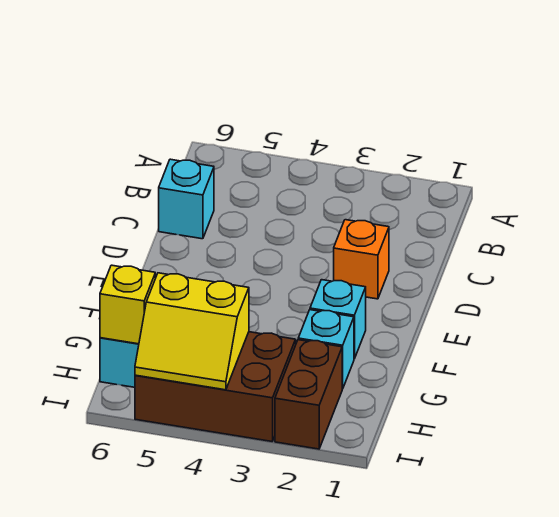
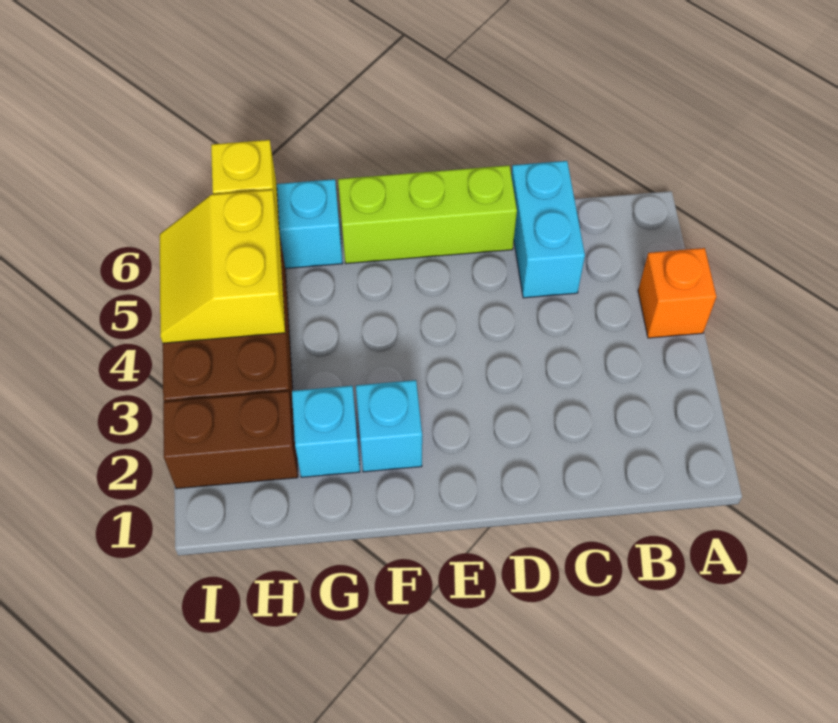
cyan 1x1 brick [159,159,214,239] -> cyan 1x2 brick [511,161,585,298]
orange 1x1 brick [334,220,389,299] -> orange 1x1 brick moved to [638,248,716,338]
none -> lime 1x3 brick [338,165,517,264]

